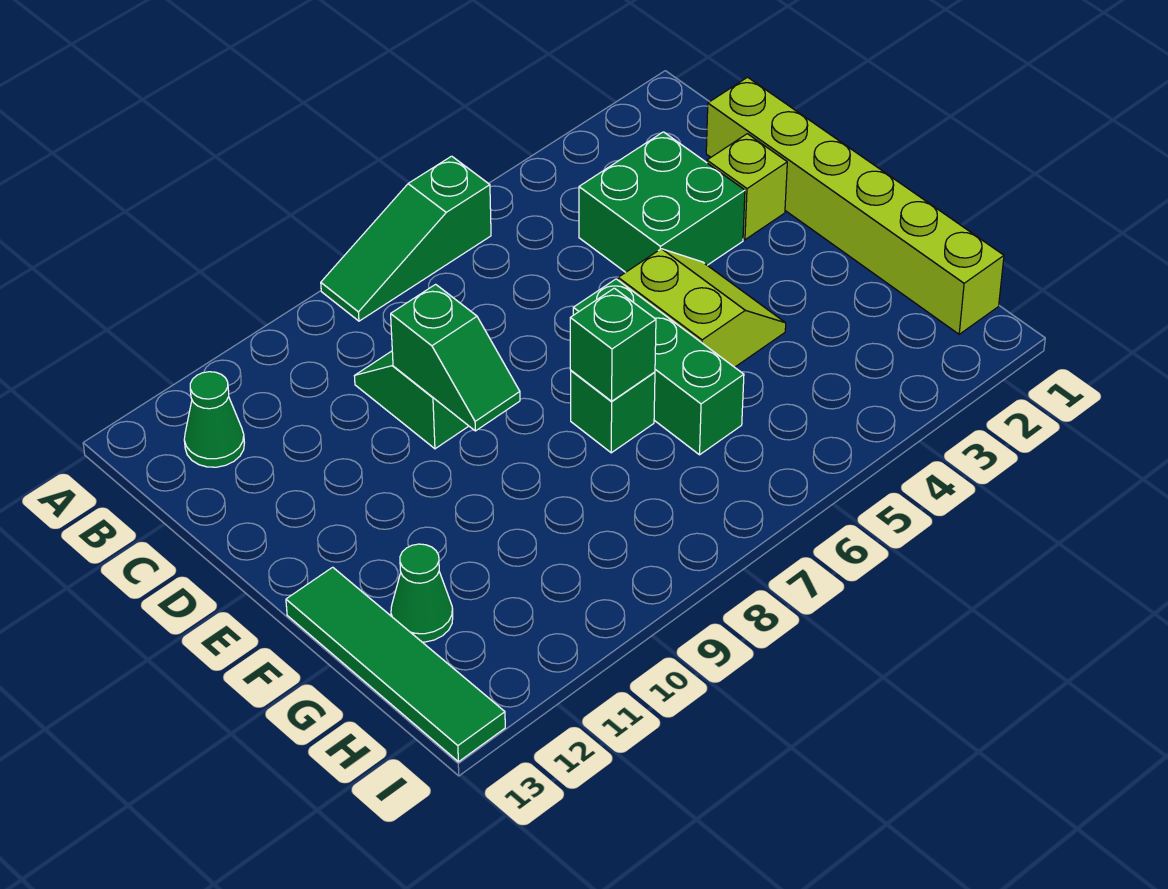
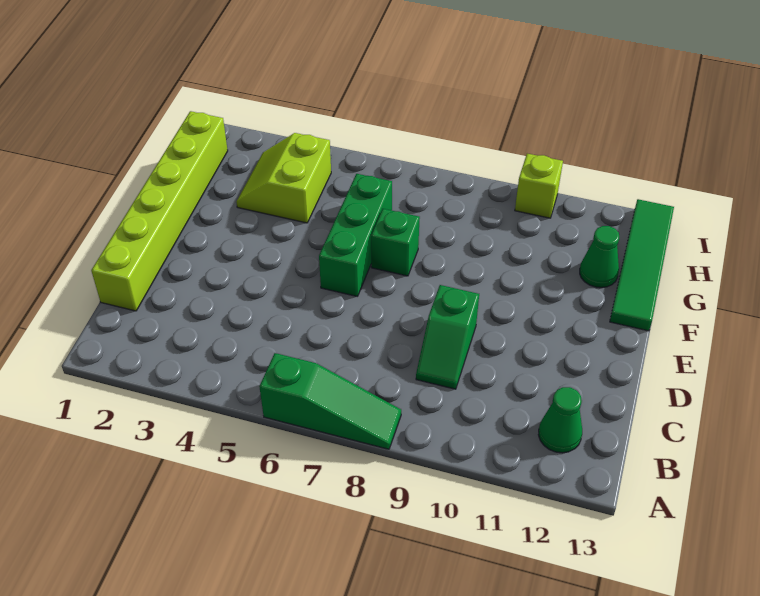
green 2x2 brick [579,132,745,272] -> none
lime 1x1 brick [707,134,787,240] -> lime 1x1 brick moved to [515,154,563,218]
green 1x2 slope [391,284,520,431] -> none
lime 2x2 slope [618,249,786,367] -> lime 2x2 slope moved to [236,133,331,223]
green 1x1 brick [570,288,656,401] -> none

